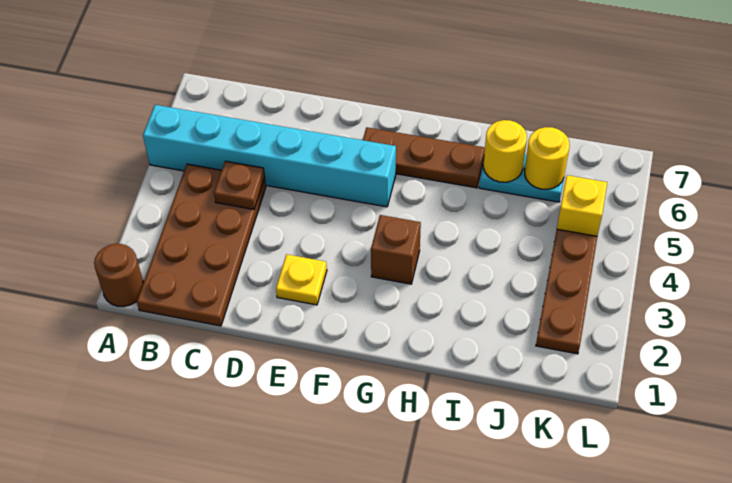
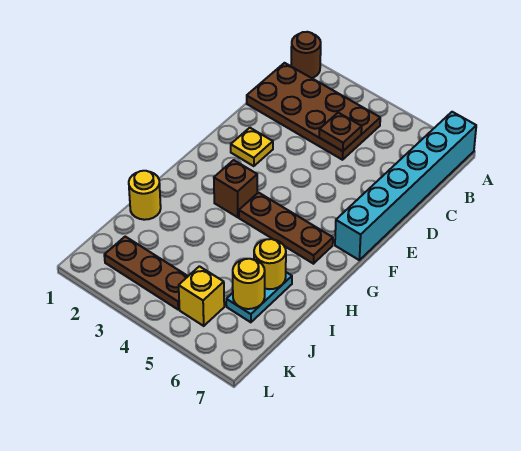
cyan 1x6 brick [143,105,396,207] -> cyan 1x6 brick moved to [335,112,476,260]
brown 1x3 plate [363,127,485,188] -> brown 1x3 plate turned to [239,193,333,264]
none -> yellow 1x1 round brick [129,171,161,220]

